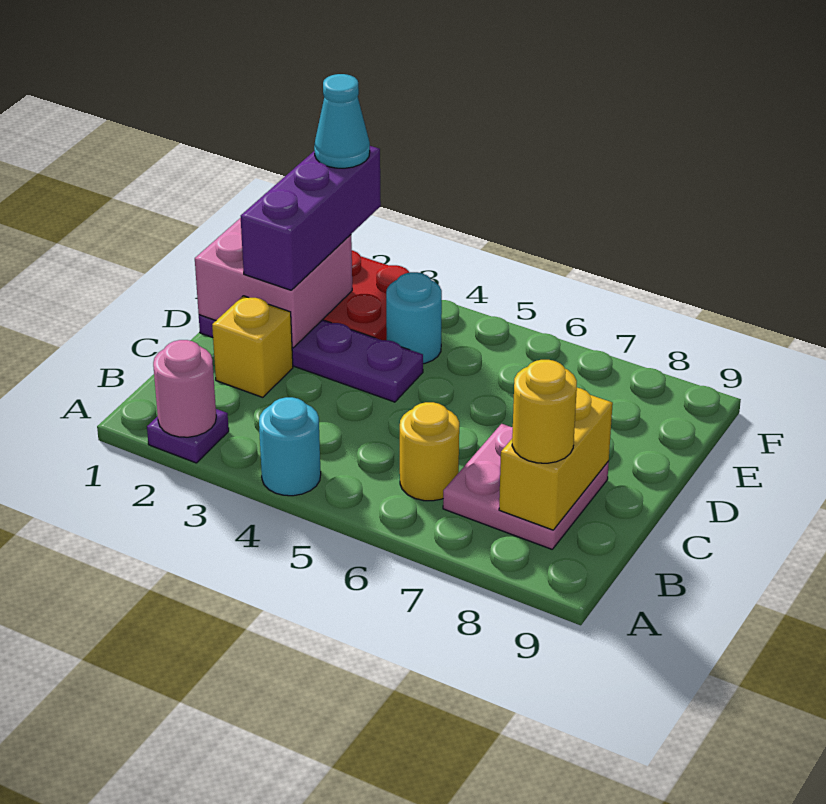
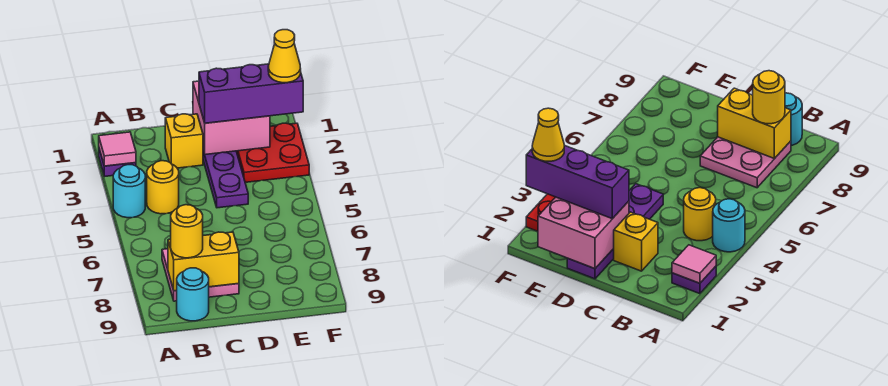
pink 1x1 round brick [153,340,216,437] -> pink 1x1 tile [99,132,136,166]
yellow 1x1 round brick [400,402,459,501] -> yellow 1x1 round brick moved to [147,161,179,214]
cyan 1x1 round brick [386,272,442,364] -> cyan 1x1 round brick moved to [177,268,209,321]
cyan 1x1 cone [314,74,370,168] -> yellow 1x1 cone [268,30,301,83]

